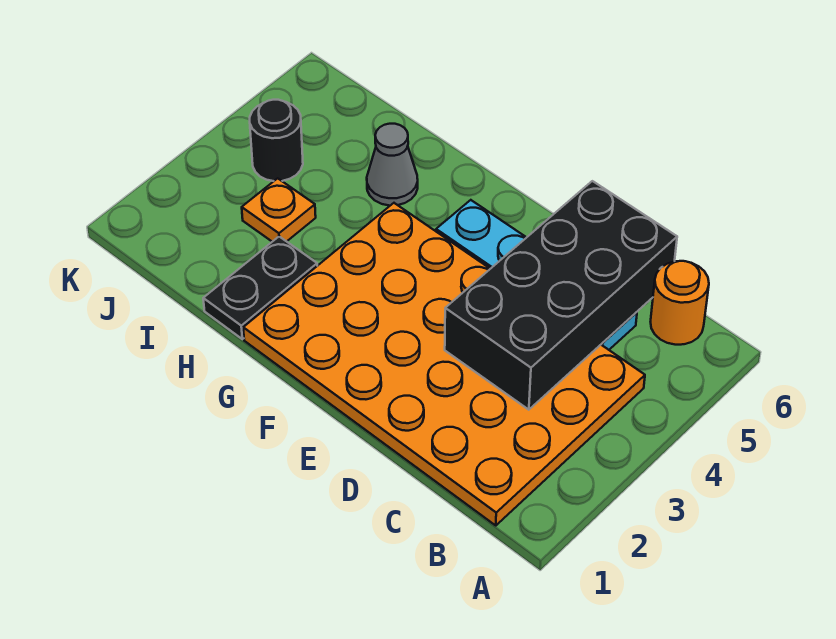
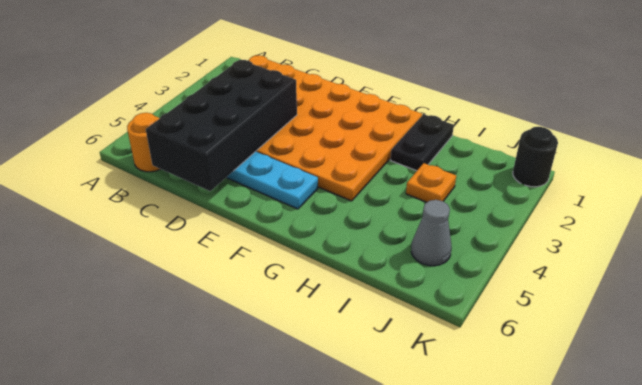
grey 1x1 cone [367,124,418,206] -> grey 1x1 cone moved to [411,200,452,266]
black 1x1 round brick [250,100,303,181] -> black 1x1 round brick moved to [513,127,558,187]

